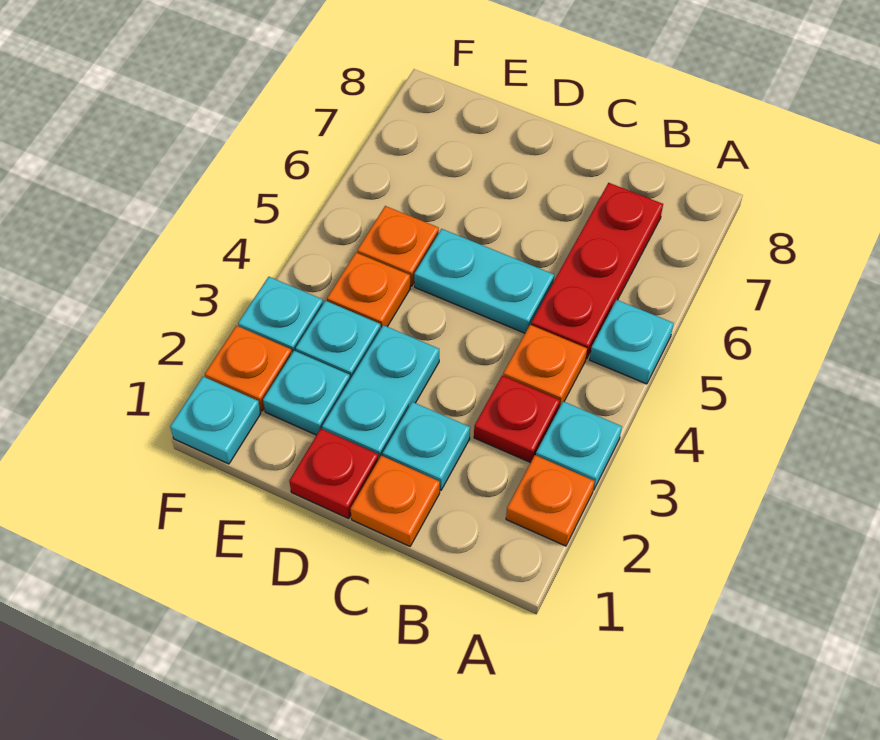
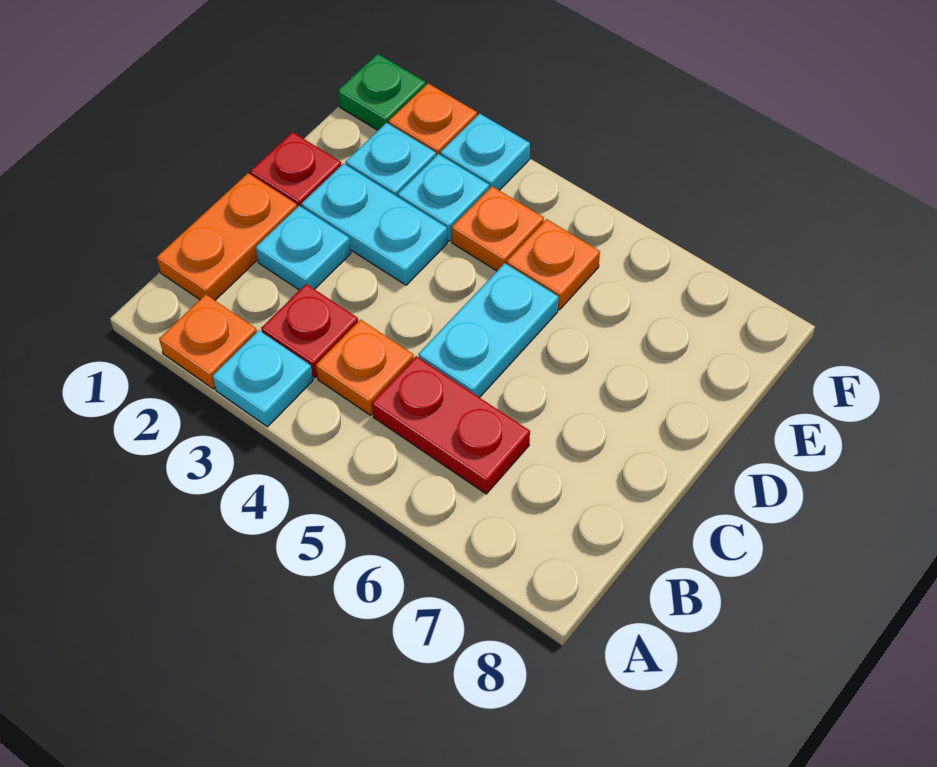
cyan 1x1 plate [590,300,674,384] -> none
red 1x3 plate [531,183,663,359] -> red 1x2 plate [372,356,530,494]
orange 1x1 plate [351,456,440,546] -> orange 1x2 plate [157,173,297,300]
cyan 1x1 plate [170,377,261,464] -> green 1x1 plate [338,54,426,130]

